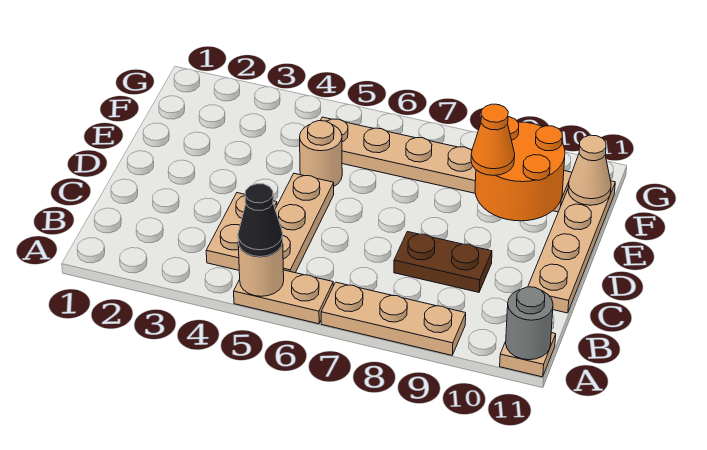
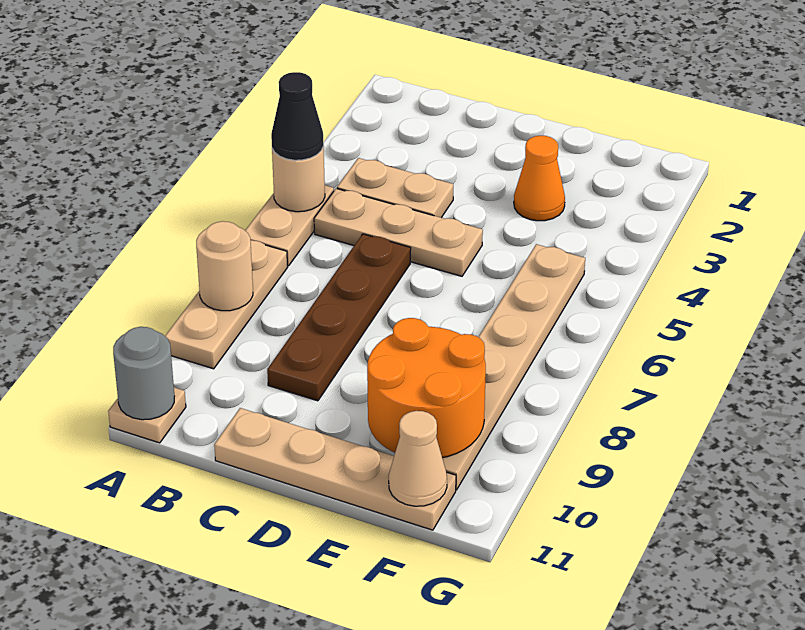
brown 1x2 plate [394,232,492,292] -> brown 1x4 plate [267,234,411,401]
tan 1x1 round brick [300,121,342,186] -> tan 1x1 round brick moved to [196,221,253,311]
orange 1x1 cone [471,104,515,176] -> orange 1x1 cone moved to [514,136,565,221]

